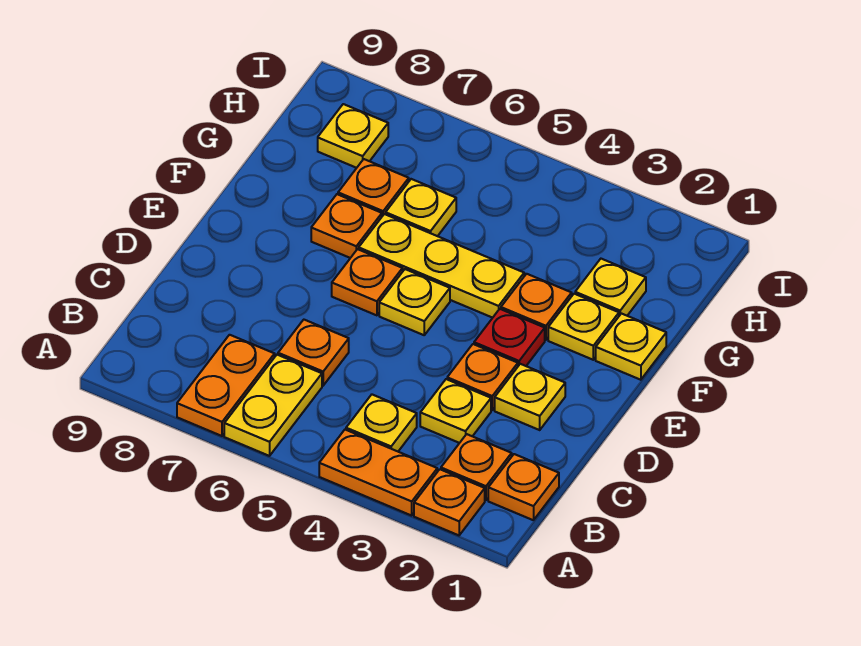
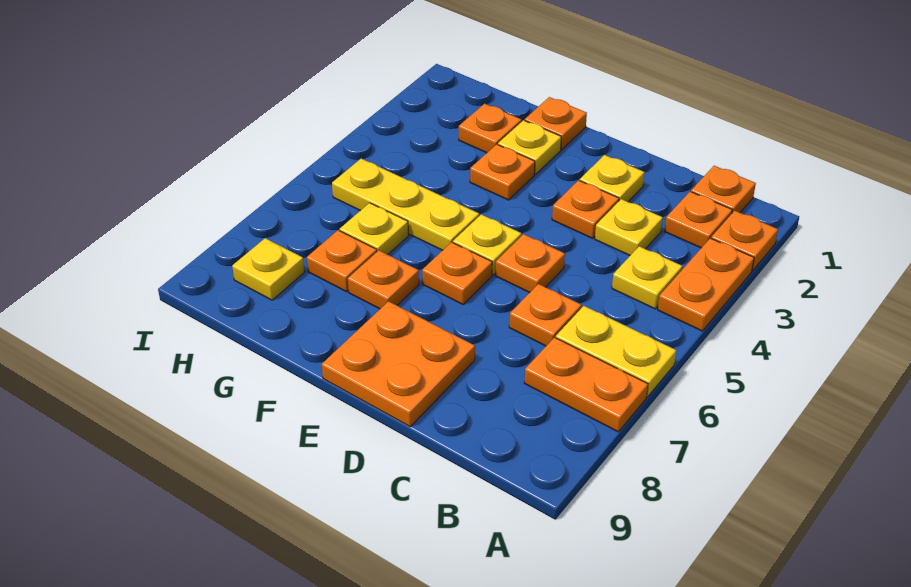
none -> orange 1x1 plate [495,234,565,293]
none -> orange 2x2 plate [322,301,475,427]
red 1x1 plate [474,309,545,366] -> none
yellow 1x1 plate [596,314,666,380] -> orange 1x1 plate [525,97,587,150]
yellow 1x3 plate [359,214,524,318] -> yellow 1x3 plate turned to [332,159,479,250]
yellow 1x1 plate [575,259,646,316] -> orange 1x1 plate [459,104,522,153]

